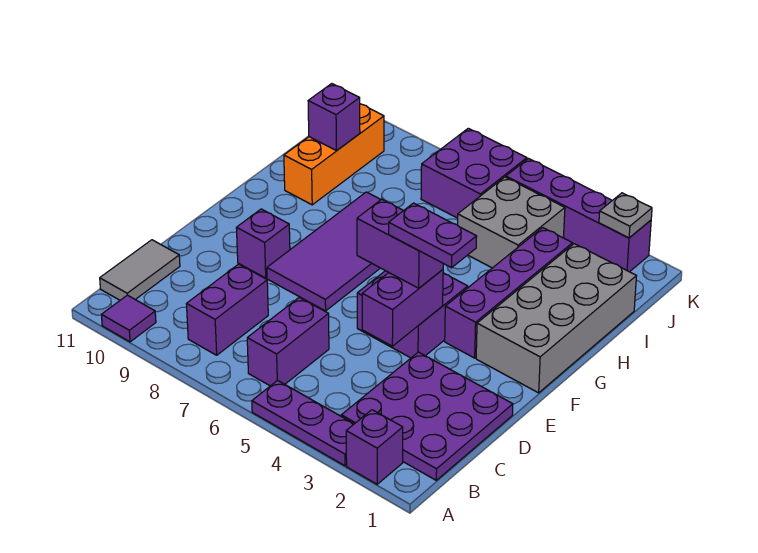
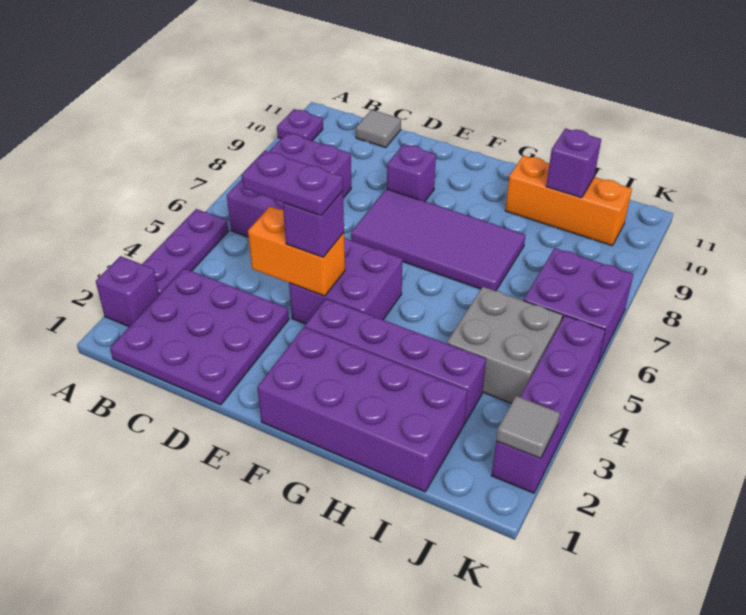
purple 1x1 tile [102,295,156,342] -> purple 1x1 plate [277,109,323,141]
grey 1x2 tile [100,240,180,300] -> grey 1x1 tile [356,110,401,147]
purple 1x2 brick [362,270,443,346] -> orange 1x2 brick [248,207,345,296]
purple 1x2 plate [389,203,477,268] -> purple 1x2 plate turned to [242,151,343,216]
purple 1x2 brick [357,199,443,288] -> purple 1x1 brick [283,191,344,257]
grey 2x4 brick [476,244,636,393] -> purple 2x4 brick [257,327,467,492]
grey 1x1 plate [599,193,652,238] -> grey 1x1 tile [496,396,560,458]

